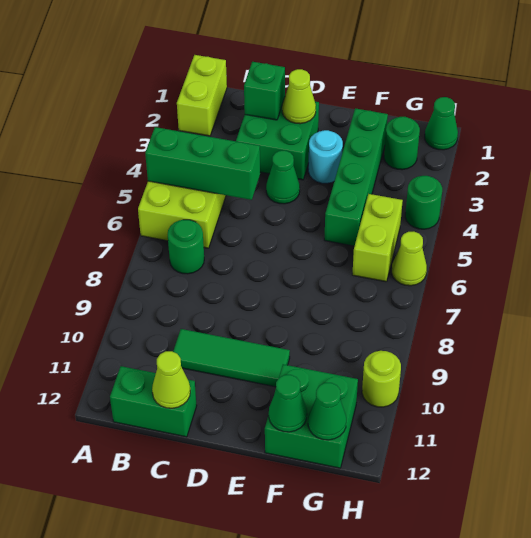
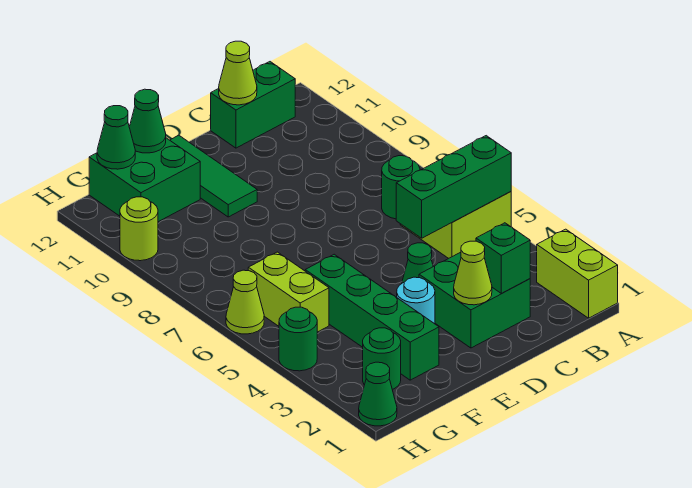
green 1x3 tile [173,329,290,387] -> green 1x3 tile turned to [170,135,257,217]

